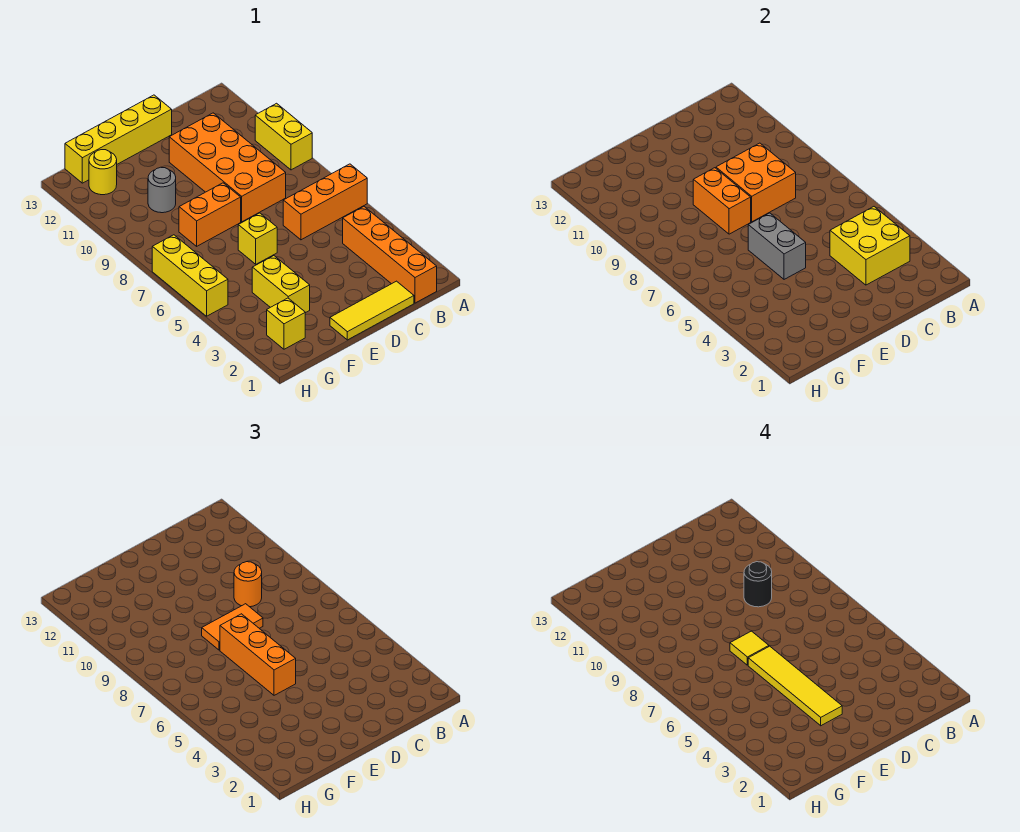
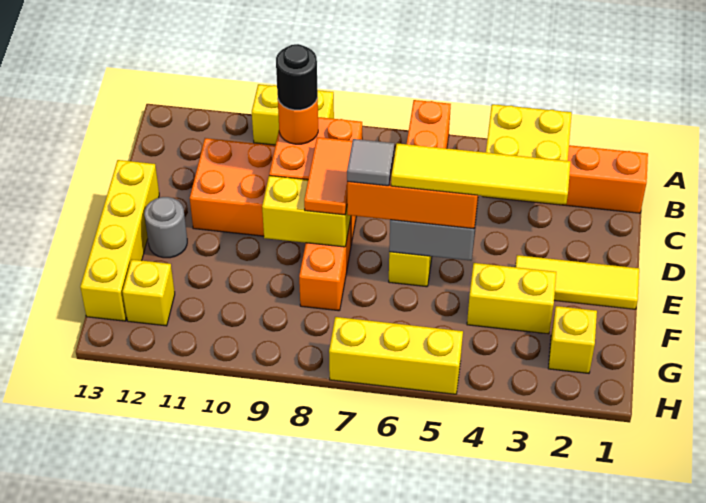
yellow 1x3 tile [330,281,414,340] -> yellow 1x3 tile turned to [515,255,639,309]
yellow 1x1 tile [730,631,769,665] -> grey 1x1 tile [347,139,394,186]
orange 1x2 brick [693,168,751,234] -> yellow 1x2 brick [262,176,351,247]
grey 1x1 round brick [148,167,176,213] -> grey 1x1 round brick moved to [144,197,187,258]
yellow 1x1 round brick [89,150,117,195] -> yellow 1x1 brick [122,259,175,326]

